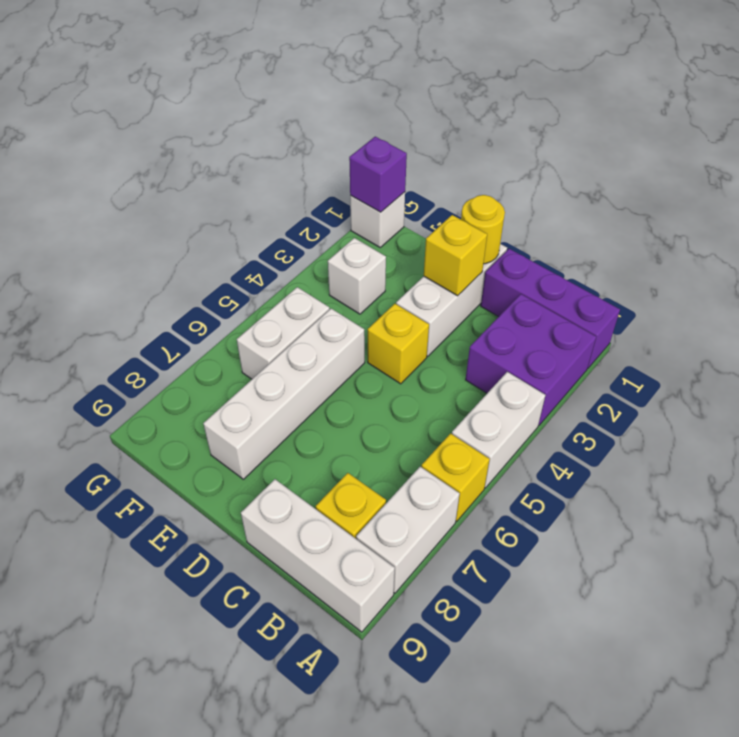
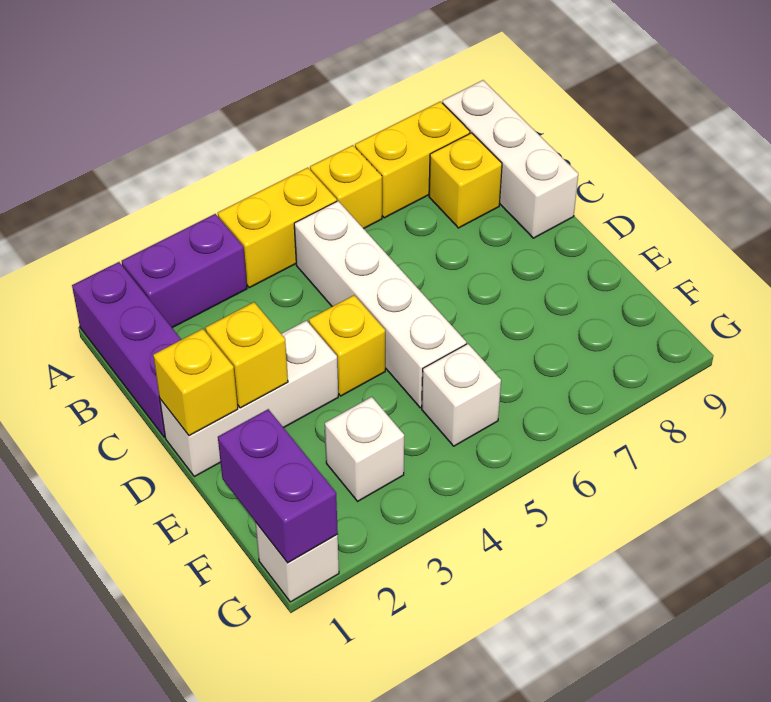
purple 2x2 brick [465,294,596,426] -> purple 1x2 brick [122,214,247,328]
white 1x2 brick [452,372,545,488] -> yellow 1x2 brick [218,168,337,288]
white 1x2 brick [356,467,460,593] -> yellow 1x2 brick [355,101,470,218]
yellow 1x1 round brick [461,195,505,264] -> yellow 1x1 brick [153,329,238,436]
white 1x4 brick [203,309,365,479] -> white 1x4 brick turned to [294,201,466,408]
white 1x2 brick [237,287,330,379] -> white 1x1 brick [422,344,501,446]
purple 1x1 brick [349,137,407,212] -> purple 1x2 brick [218,409,338,563]

